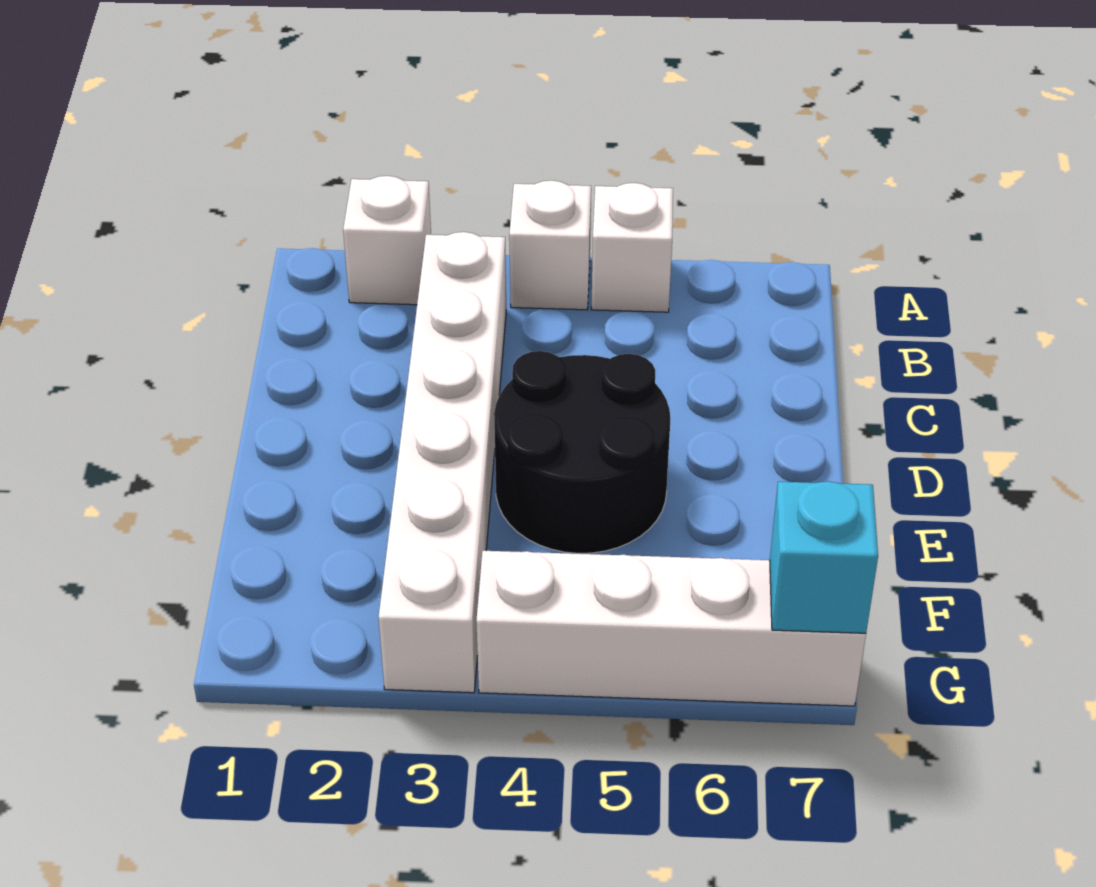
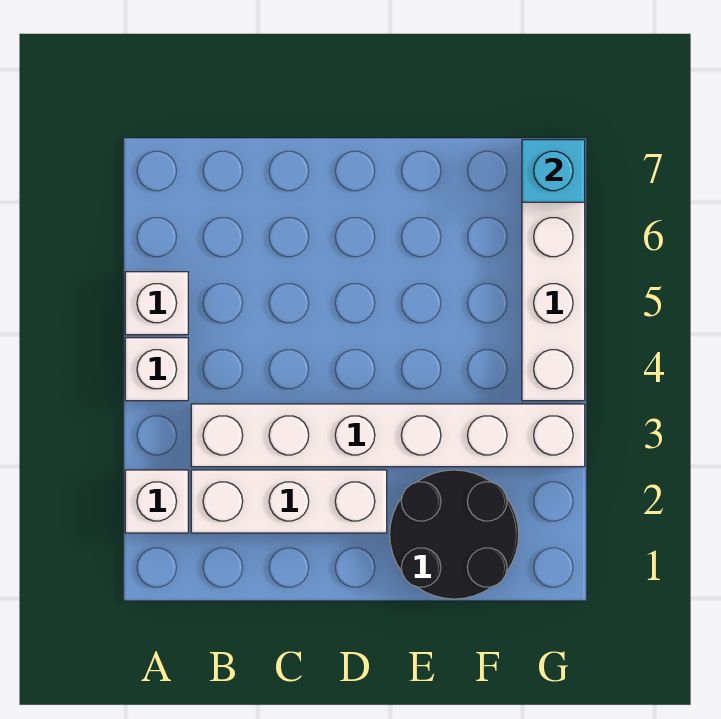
none -> white 1x3 brick [191,470,387,533]
black 2x2 round brick [494,351,670,553] -> black 2x2 round brick moved to [390,470,519,599]

